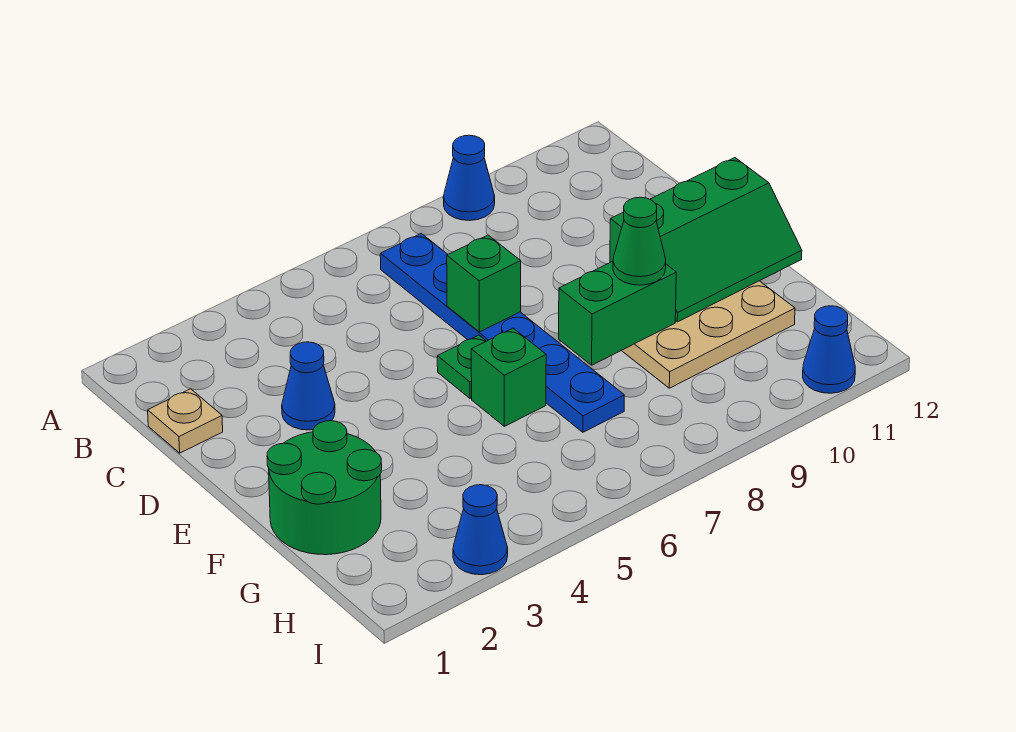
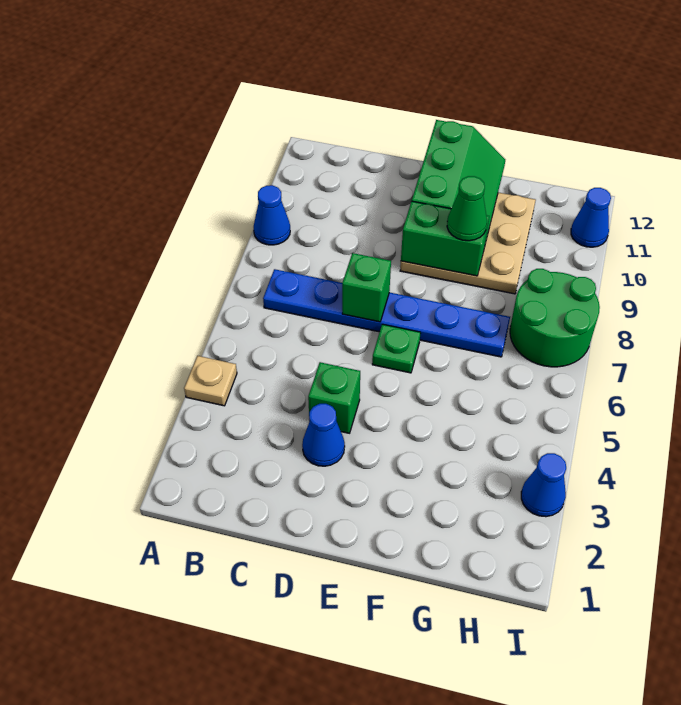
tan 1x1 plate [148,389,223,453] -> tan 1x1 plate moved to [184,356,237,406]
green 2x2 round brick [267,421,382,555] -> green 2x2 round brick moved to [510,269,600,367]
green 1x1 brick [471,328,546,426] -> green 1x1 brick moved to [308,362,360,433]
green 1x2 brick [559,261,676,365] -> green 1x2 brick turned to [401,201,489,276]

